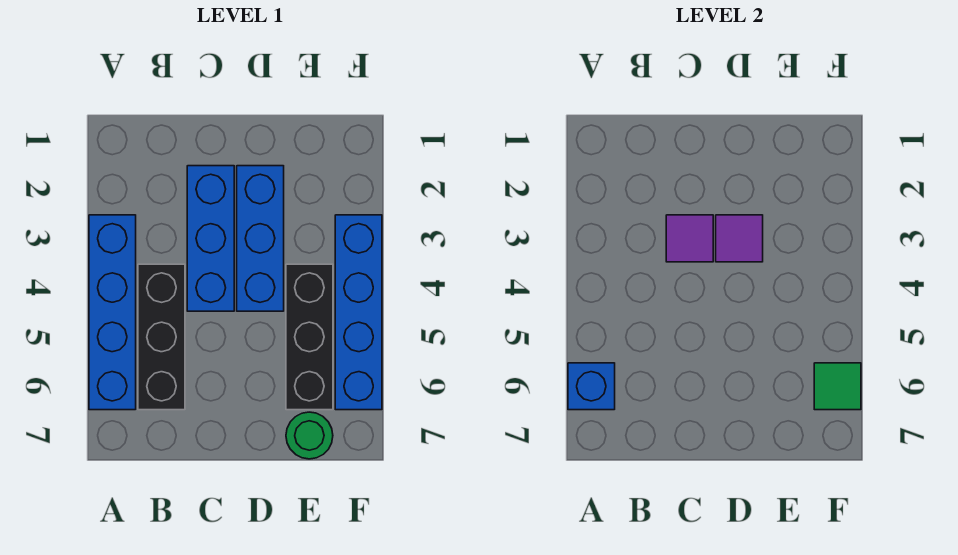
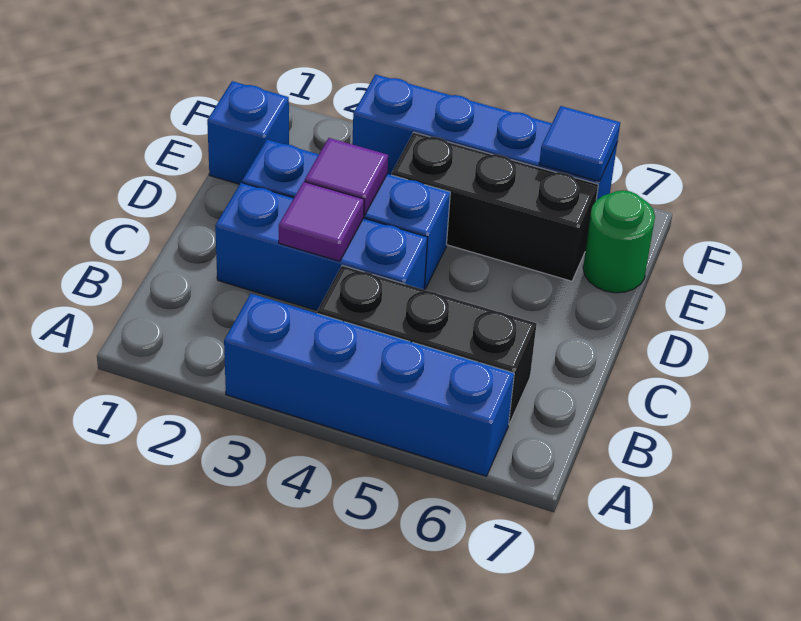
blue 1x1 brick [568,363,615,410] -> blue 1x1 brick moved to [207,81,289,184]
green 1x1 tile [814,363,861,410] -> blue 1x1 tile [539,106,620,182]

